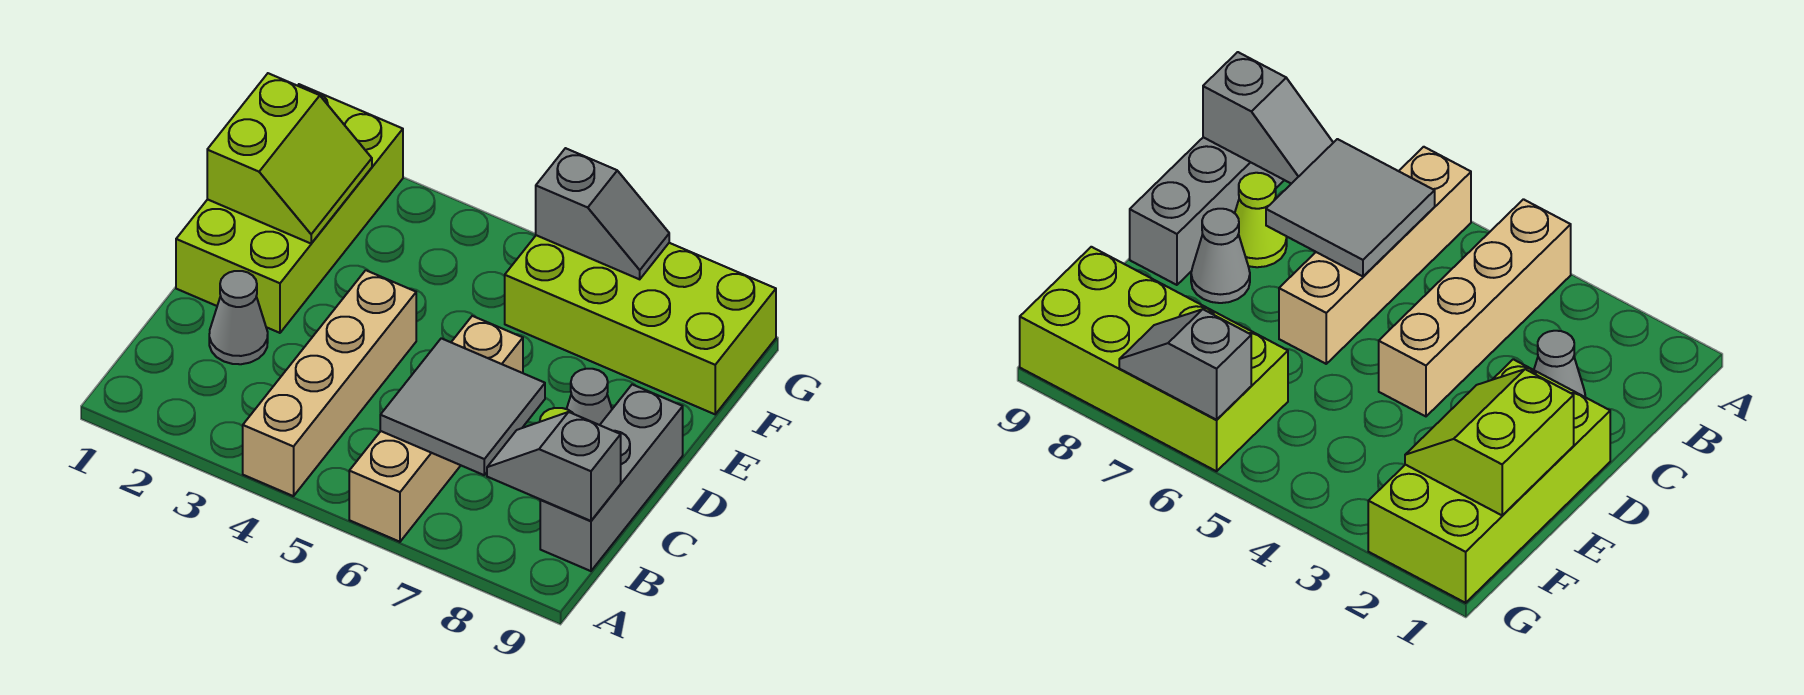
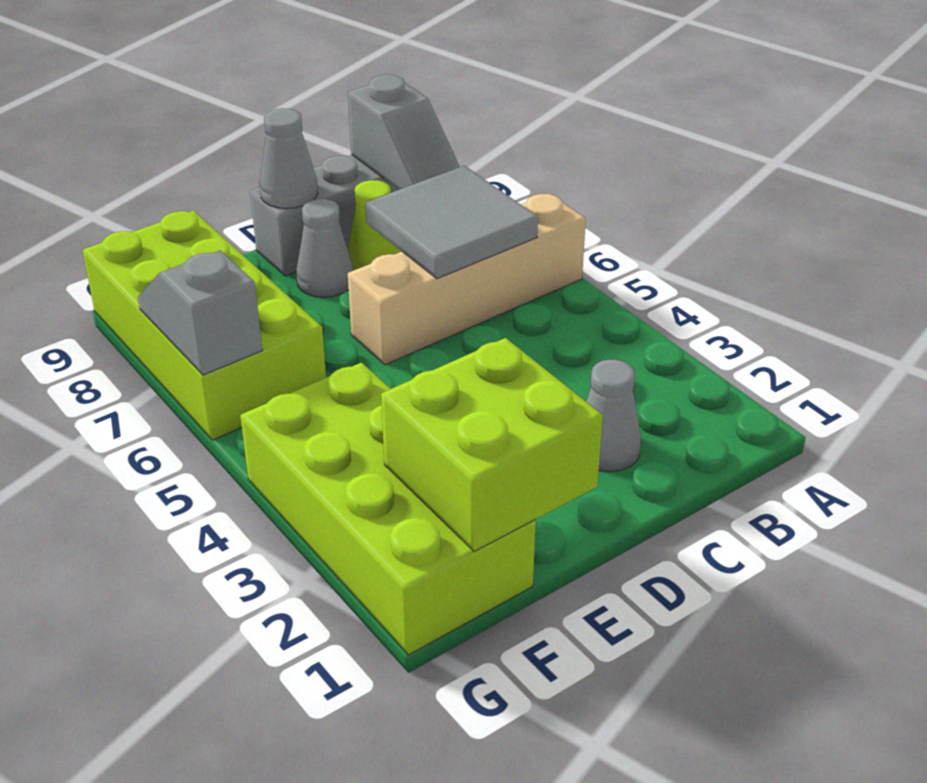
tan 1x4 brick [243,270,416,496] -> none
lime 2x4 brick [176,84,403,333] -> lime 2x4 brick turned to [240,363,536,655]
none -> grey 1x1 cone [259,108,318,208]
lime 2x2 slope [207,73,372,243] -> lime 2x2 brick [381,338,603,551]

